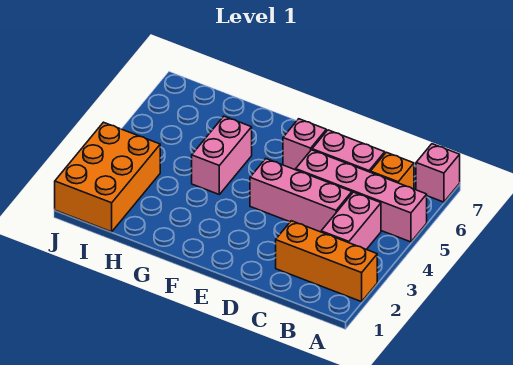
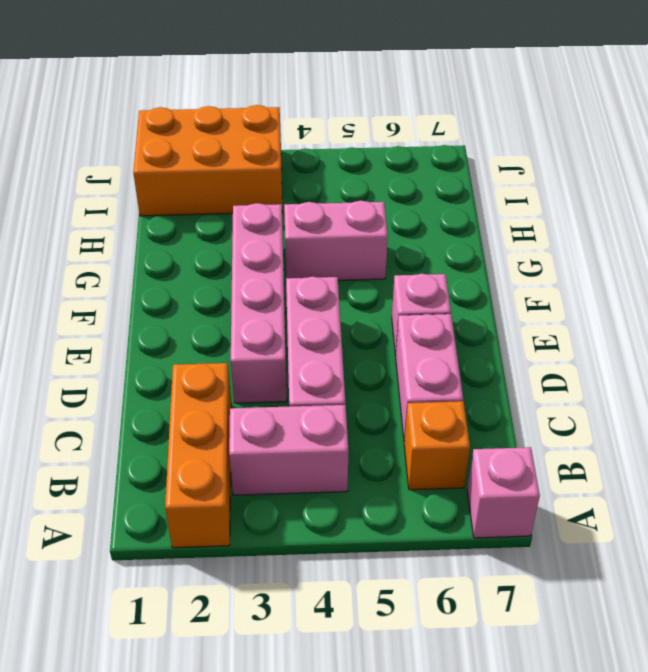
pink 1x4 brick [296,150,427,242] -> pink 1x4 brick moved to [231,203,287,403]

